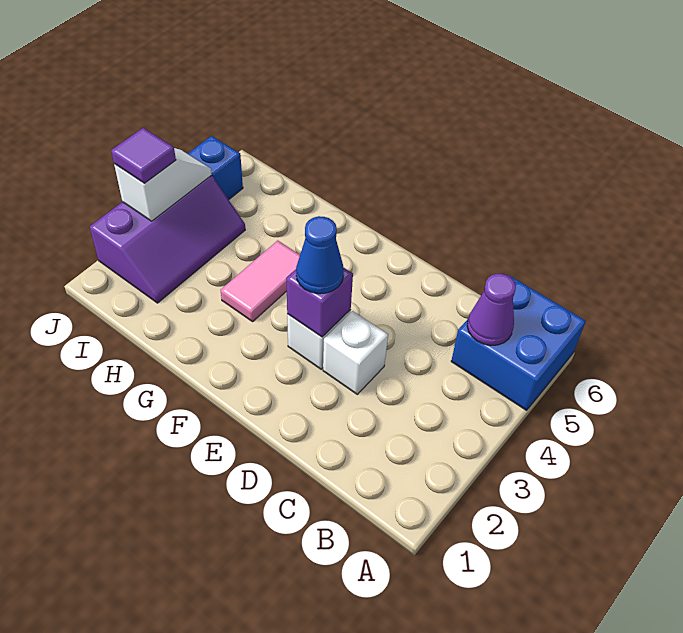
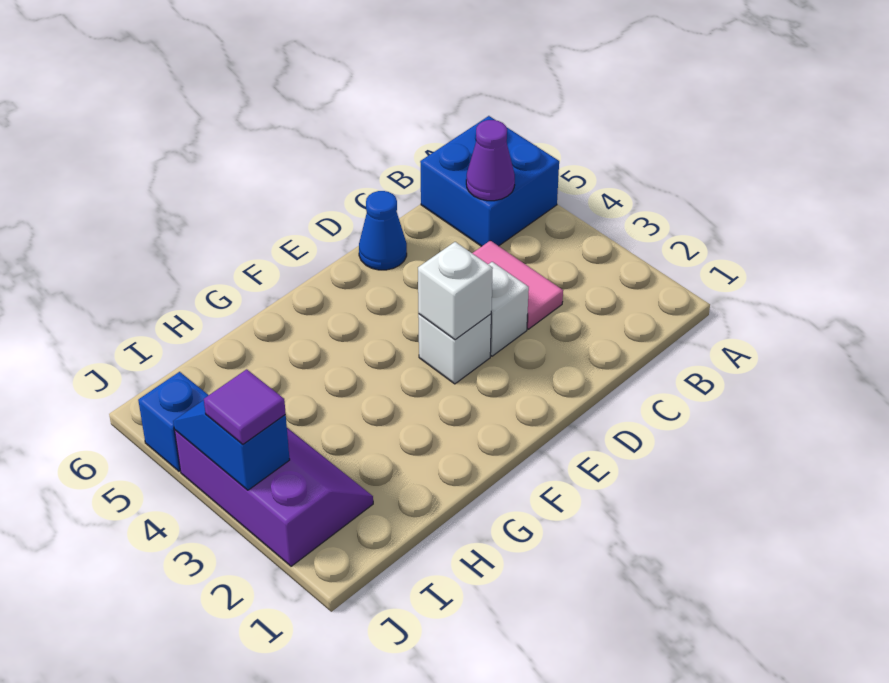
purple 1x1 brick [286,267,353,337] -> white 1x1 brick [418,242,493,340]
blue 1x1 cone [296,216,344,294] -> blue 1x1 cone moved to [359,191,407,270]
pink 1x2 tile [221,241,300,322] -> pink 1x2 tile moved to [472,241,563,329]
white 1x2 slope [114,148,212,221] -> blue 1x2 slope [173,400,290,490]

